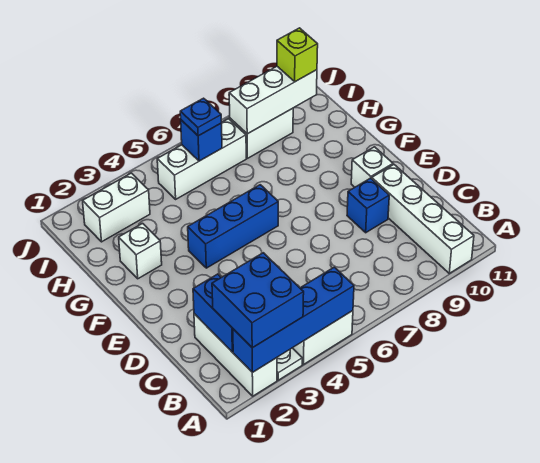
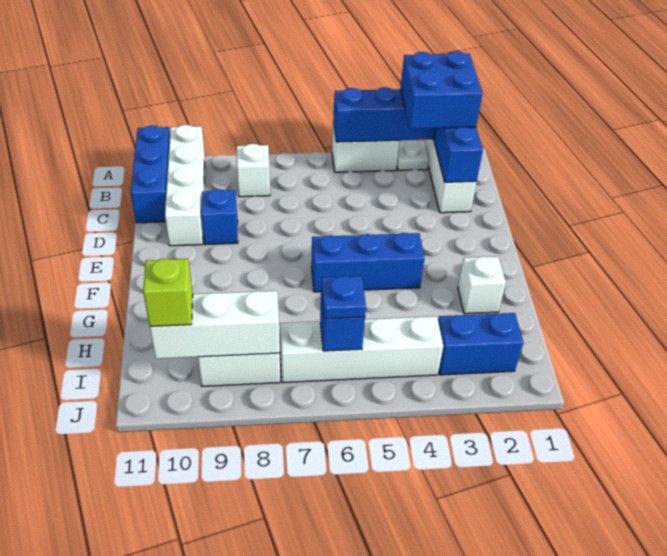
none -> blue 1x3 brick [131,125,170,223]
white 1x1 brick [351,147,393,187] -> white 1x1 brick moved to [237,144,270,197]
white 1x2 brick [83,173,150,242] -> blue 1x2 brick [438,313,523,375]
white 1x3 brick [157,119,246,199] -> white 1x4 brick [280,316,443,383]

